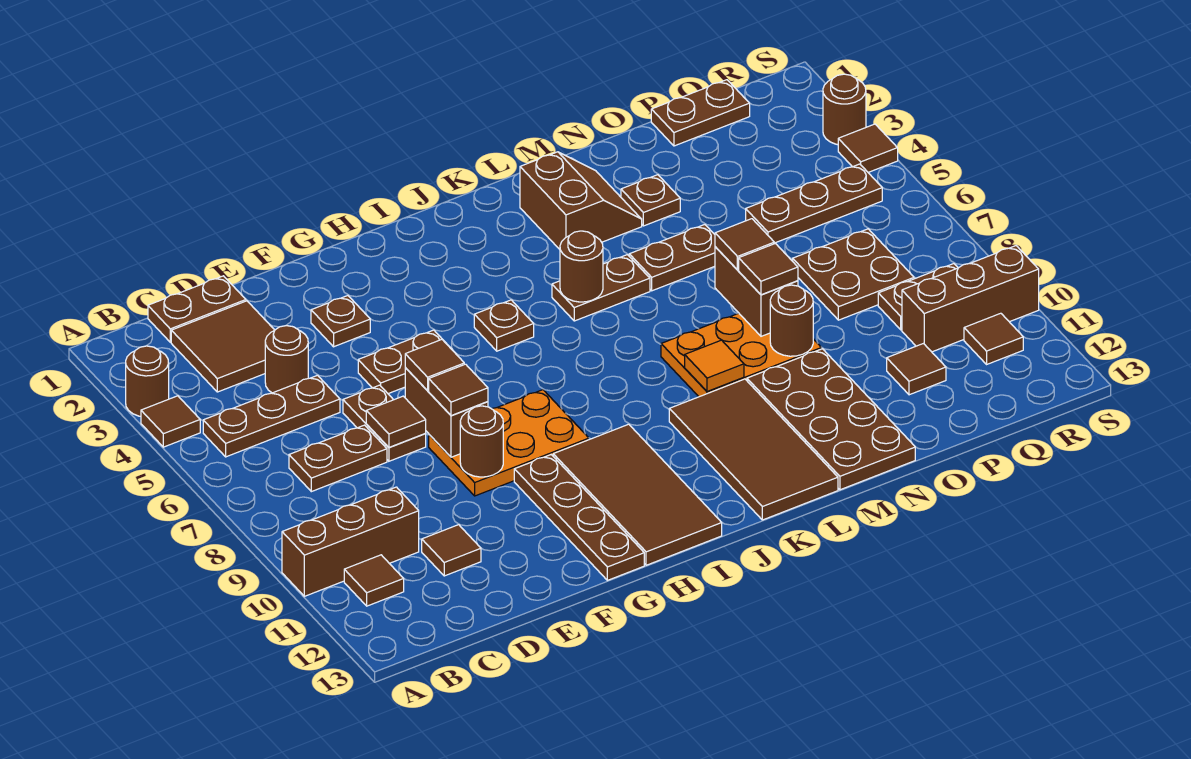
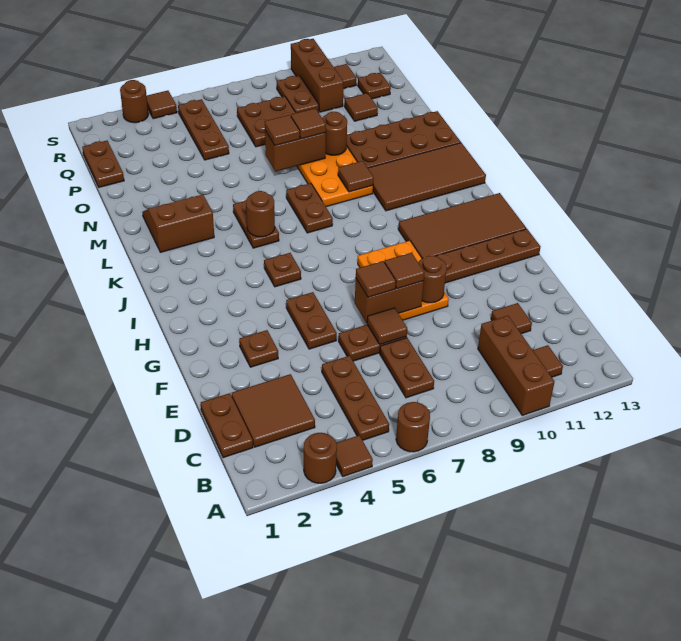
brown 1x1 round brick [265,326,308,393] -> brown 1x1 round brick moved to [396,402,430,452]
orange 1x1 tile [685,340,744,392] -> brown 1x1 tile [338,161,374,192]
brown 1x2 plate [629,225,715,291] -> brown 1x2 plate moved to [286,183,333,233]
brown 1x1 plate [621,175,680,226] -> brown 1x1 plate moved to [358,73,391,99]

